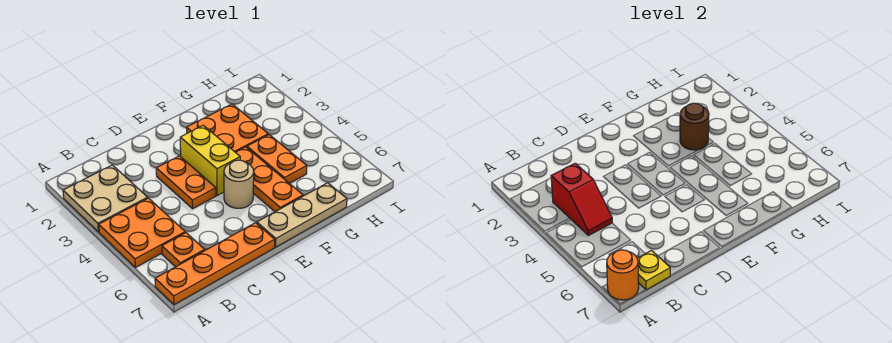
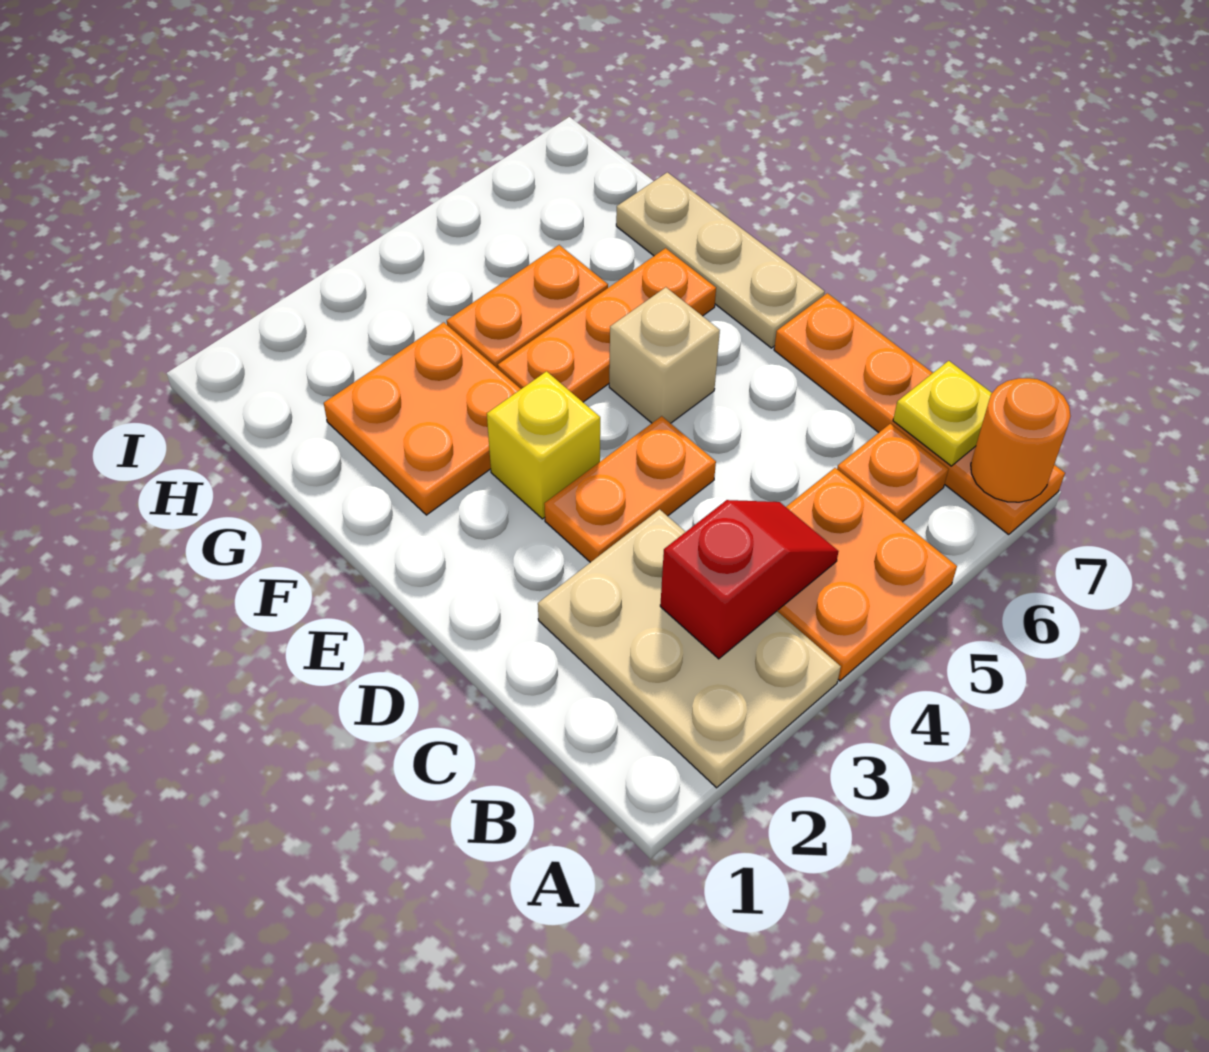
tan 2x2 plate [63,165,148,232] -> tan 2x3 plate [538,509,841,788]
yellow 1x2 brick [180,125,240,196] -> yellow 1x1 brick [487,371,600,519]
tan 1x1 round brick [224,160,254,208] -> tan 1x1 brick [609,287,720,423]
brown 1x1 round brick [680,103,709,150] -> none

